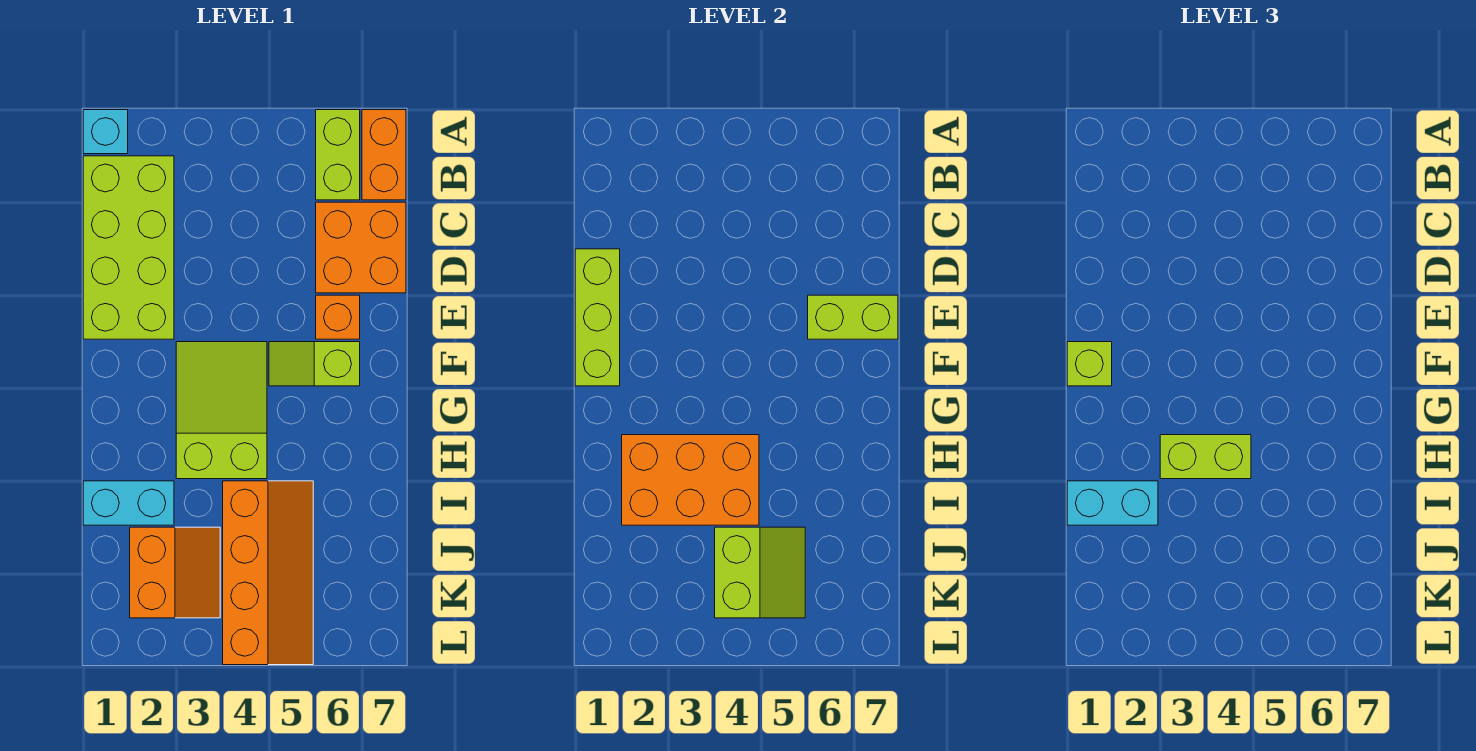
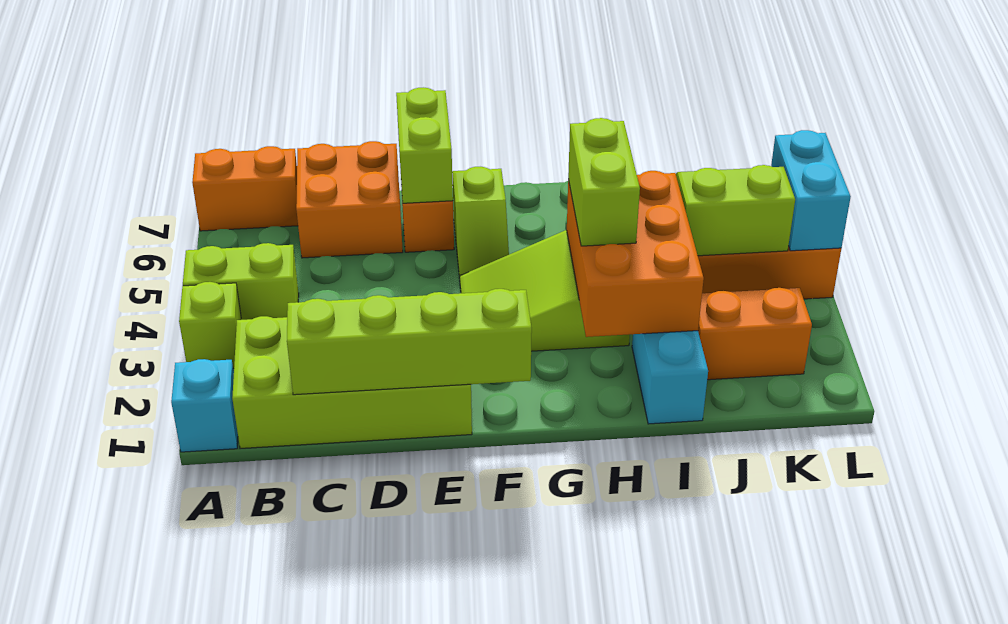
lime 1x2 brick [316,110,360,200] -> lime 1x2 brick moved to [183,243,299,320]
lime 1x3 brick [575,249,620,386] -> lime 1x4 brick [287,289,532,395]
lime 1x1 brick [1067,342,1112,386] -> lime 1x1 brick moved to [179,282,241,368]
cyan 1x2 brick [1067,481,1158,525] -> cyan 1x2 brick moved to [771,130,851,251]

